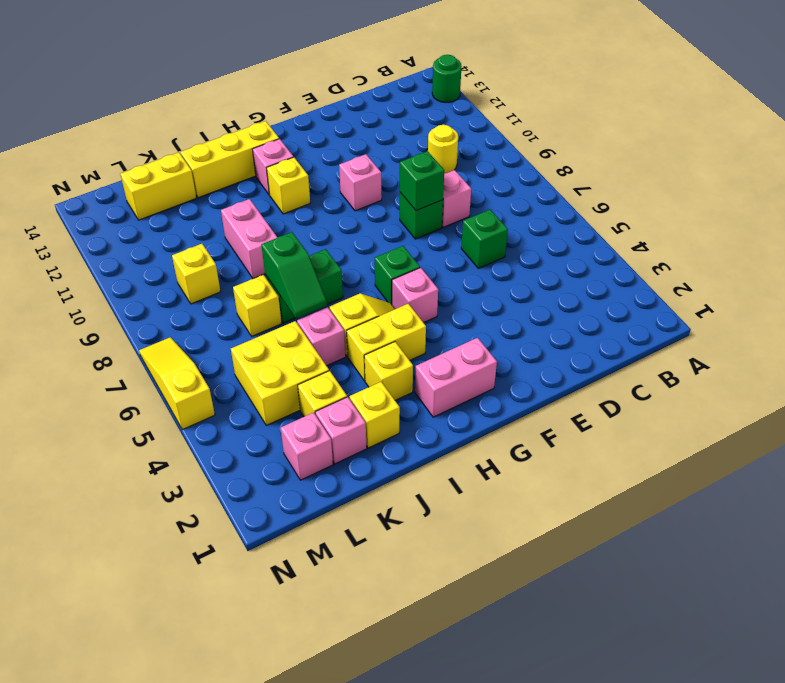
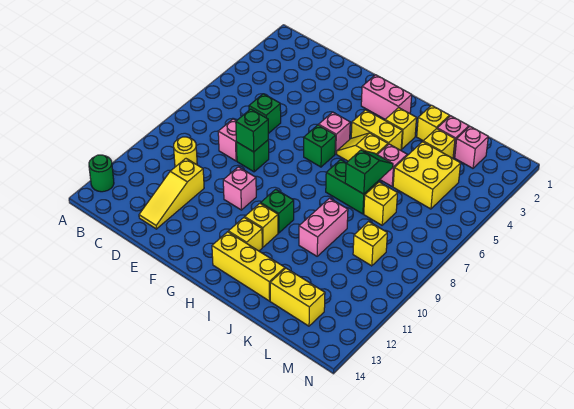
none -> green 1x1 brick [261,189,294,233]
pink 1x1 brick [253,139,293,195] -> yellow 1x1 brick [228,218,262,251]
yellow 1x3 slope [139,337,215,430] -> yellow 1x3 slope moved to [139,159,204,229]

